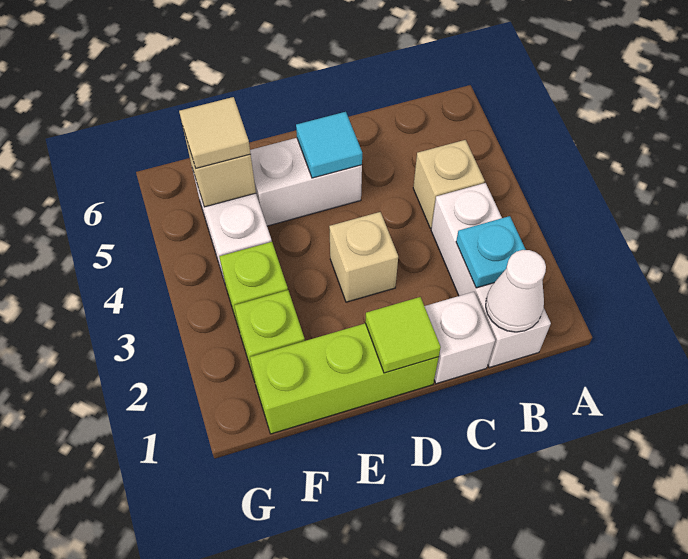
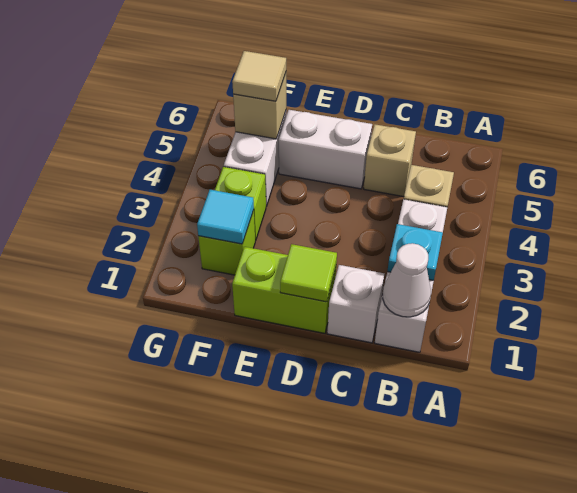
lime 1x3 brick [250,323,439,434] -> lime 1x2 brick [232,247,336,333]
tan 1x1 brick [329,212,398,302] -> tan 1x1 brick moved to [364,124,416,197]
cyan 1x1 tile [296,112,362,178] -> cyan 1x1 tile moved to [197,190,254,244]

